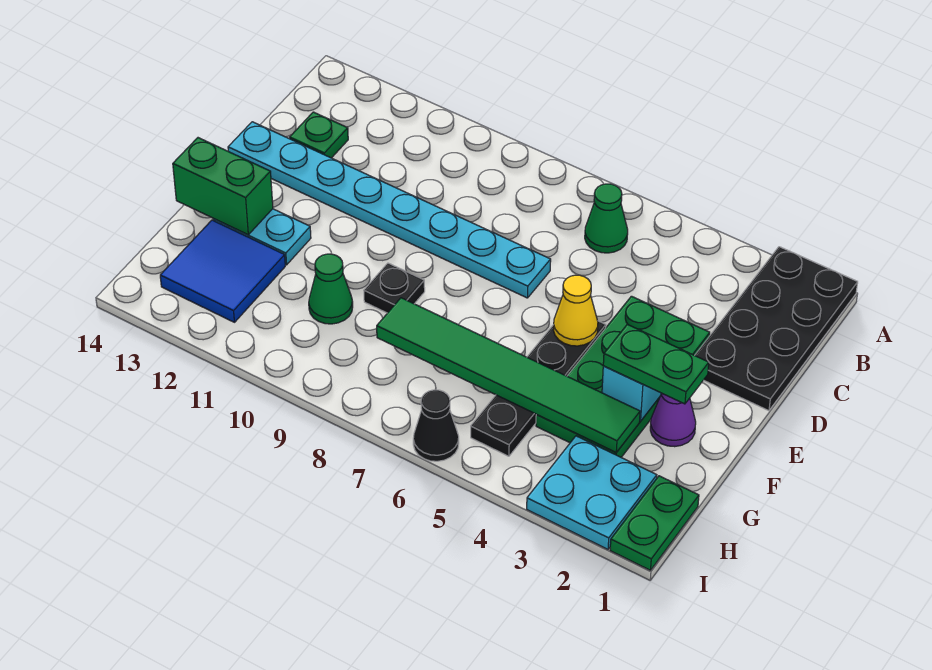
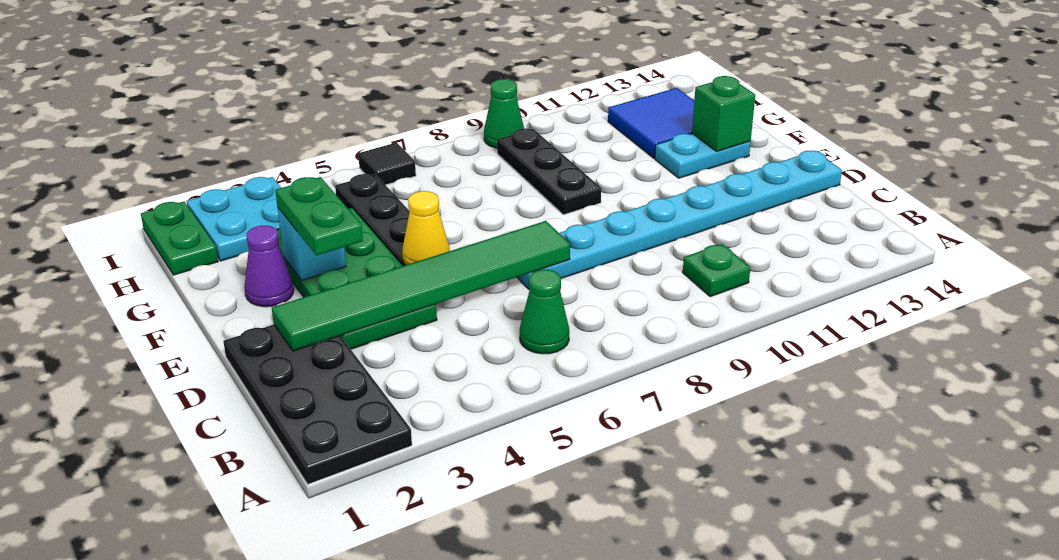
green 1x1 plate [290,112,348,158] -> green 1x1 plate moved to [683,244,750,297]
green 1x2 plate [603,324,709,404] -> green 1x2 plate turned to [275,177,363,255]
black 1x1 plate [364,263,425,313] -> black 1x3 plate [497,128,601,215]
green 1x2 brick [173,138,273,235] -> green 1x1 brick [692,76,755,151]
green 1x6 tile [377,298,640,453] -> green 1x6 tile moved to [272,221,570,351]
green 1x1 cone [309,254,353,324] -> green 1x1 cone moved to [484,79,524,148]
black 1x1 cone [413,390,459,461] -> black 1x1 tile [358,143,416,185]

